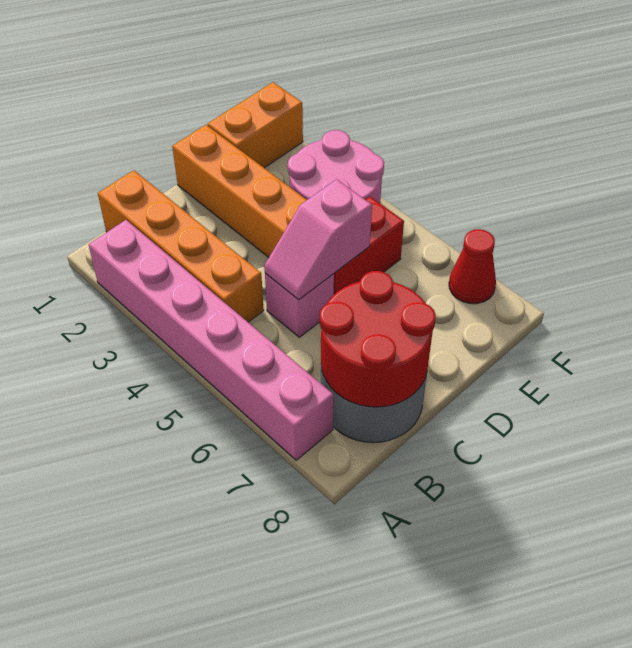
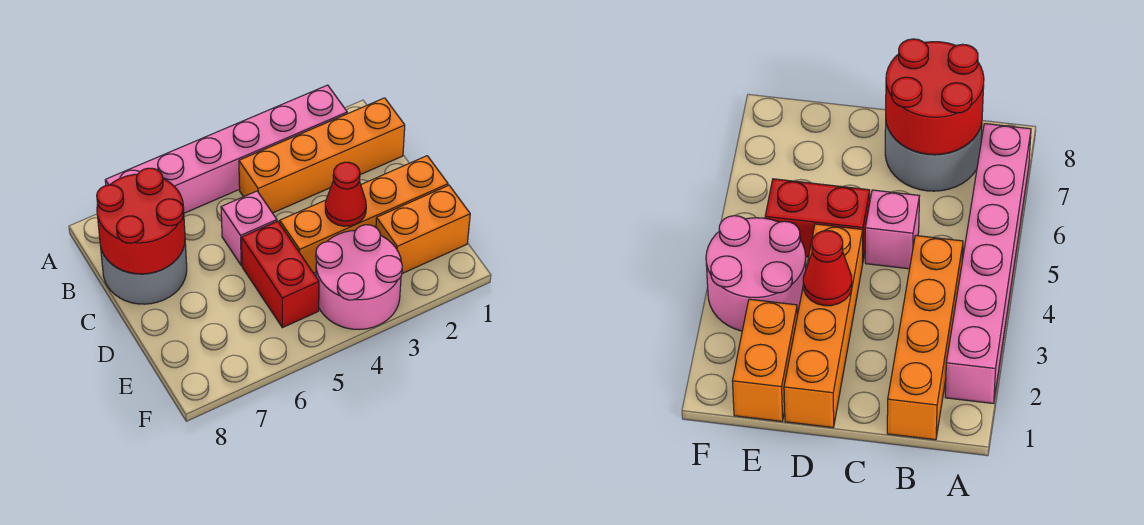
pink 1x2 slope [264,179,372,300] -> none
orange 1x2 brick [208,82,303,168] -> orange 1x2 brick turned to [376,185,470,274]
red 1x1 cone [449,229,496,304] -> red 1x1 cone moved to [325,162,366,226]

